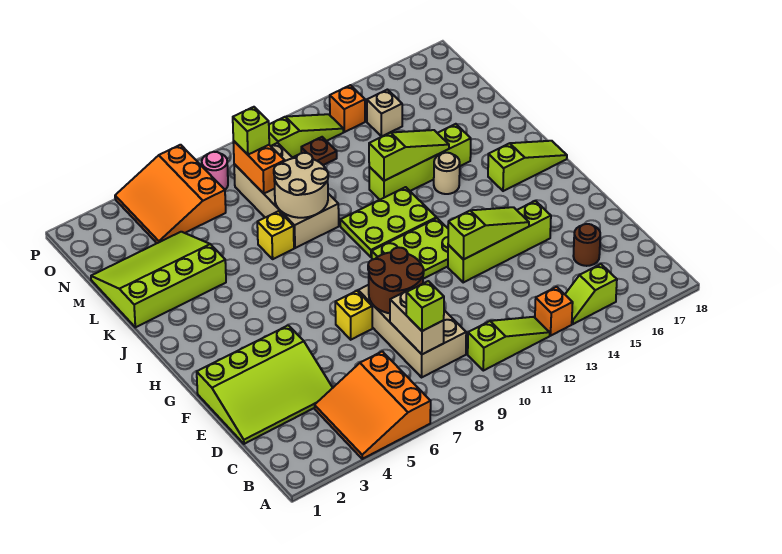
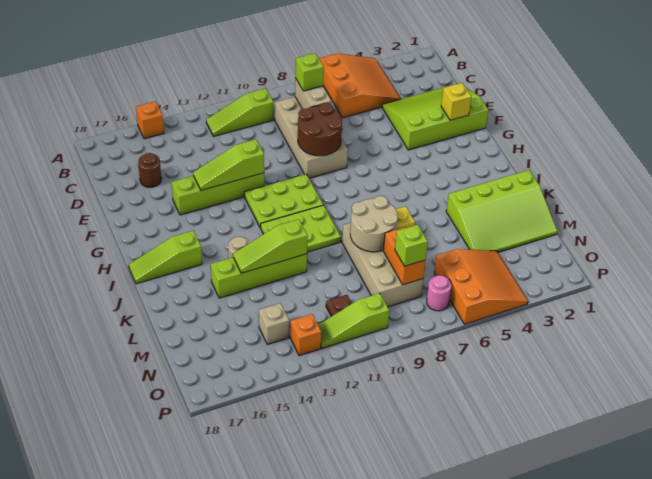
orange 1x1 brick [535,287,573,336] -> orange 1x1 brick moved to [136,101,164,139]
lime 1x2 slope [565,264,617,324] -> none
yellow 1x1 brick [335,291,372,340] -> yellow 1x1 brick moved to [441,83,471,120]

